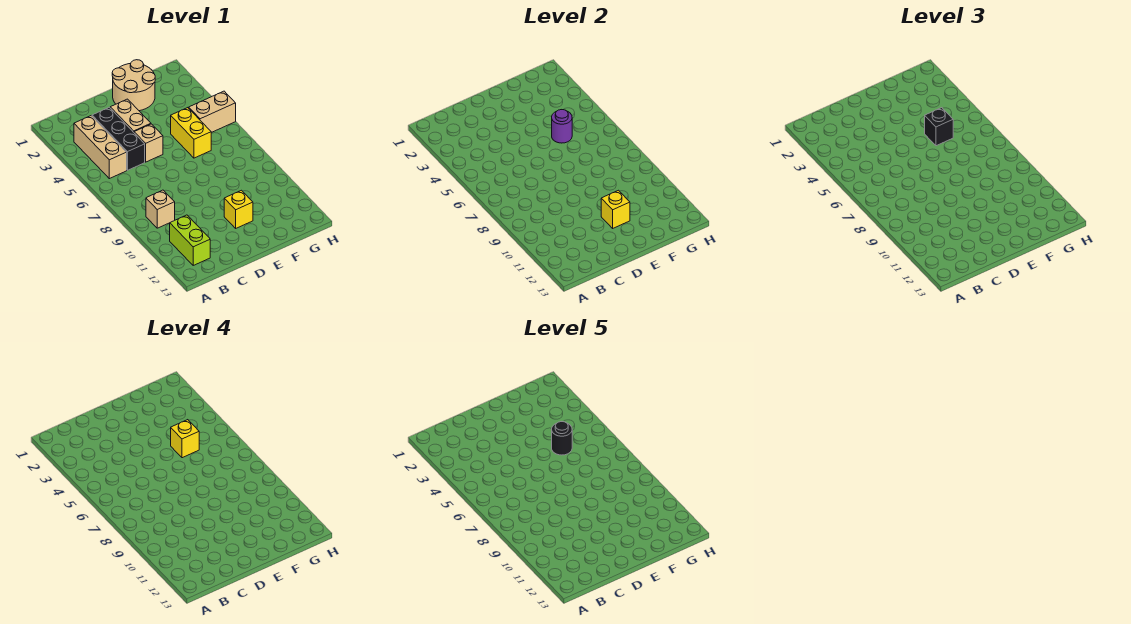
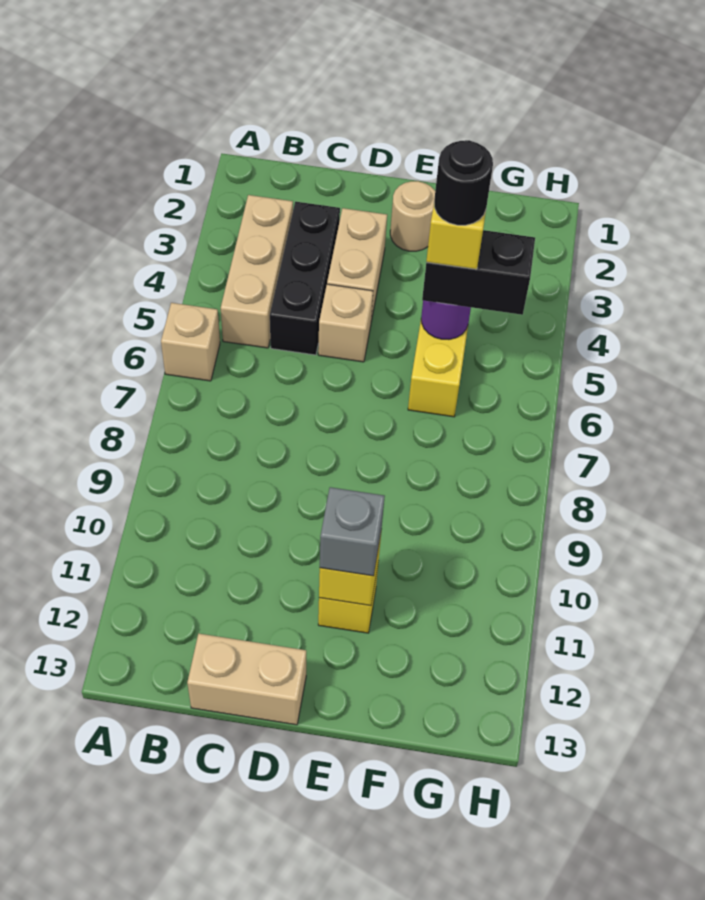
tan 1x1 brick [146,190,175,228] -> tan 1x1 brick moved to [161,303,220,381]
lime 1x2 brick [170,215,210,265] -> none
tan 2x2 round brick [112,60,155,111] -> tan 1x1 round brick [390,181,435,251]
none -> grey 1x1 brick [320,487,385,576]
black 1x1 brick [925,108,953,146] -> black 1x2 brick [422,230,535,315]
tan 1x2 brick [189,91,236,133] -> tan 1x2 brick moved to [187,634,306,725]

